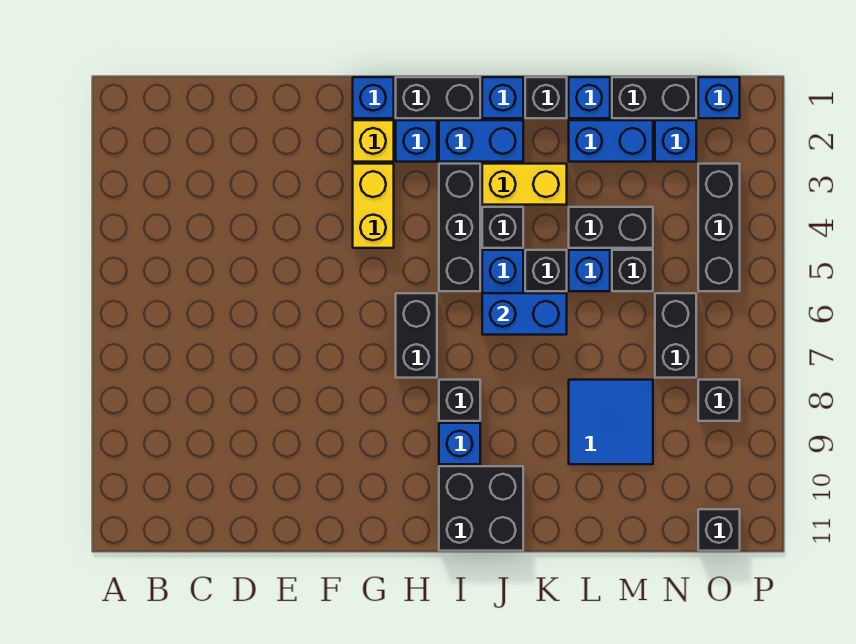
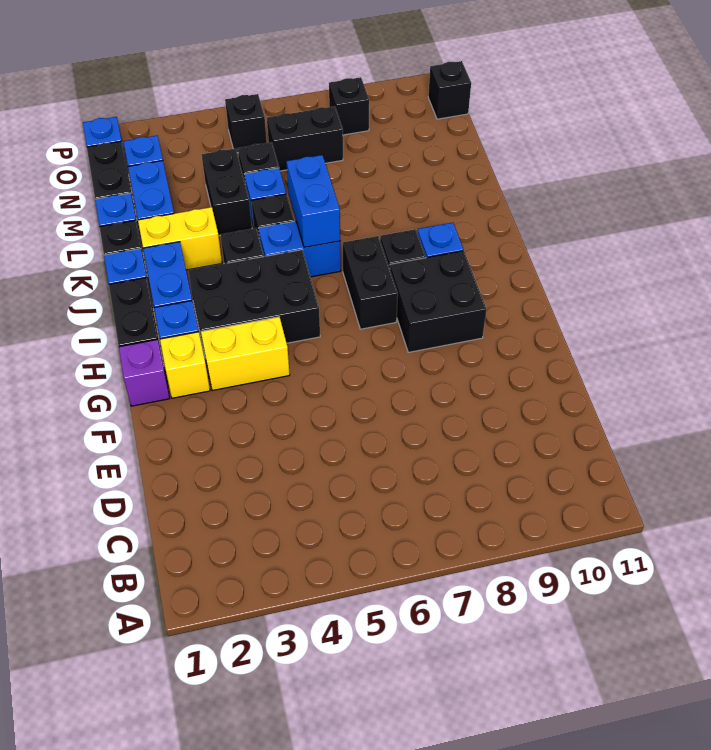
blue 1x1 brick [353,77,394,118] -> purple 1x1 brick [119,340,170,406]
black 1x2 brick [396,293,437,378] -> black 1x2 brick turned to [343,236,398,329]
black 1x3 brick [439,164,480,291] -> black 2x3 brick [188,250,320,349]
black 2x2 brick [439,466,523,551] -> black 2x2 brick moved to [390,251,486,352]
yellow 1x2 brick [482,164,567,205] -> yellow 1x2 brick turned to [138,207,222,270]
blue 2x2 tile [569,380,653,464] -> none
black 1x3 brick [698,164,740,291] -> black 1x1 brick [225,94,267,153]

